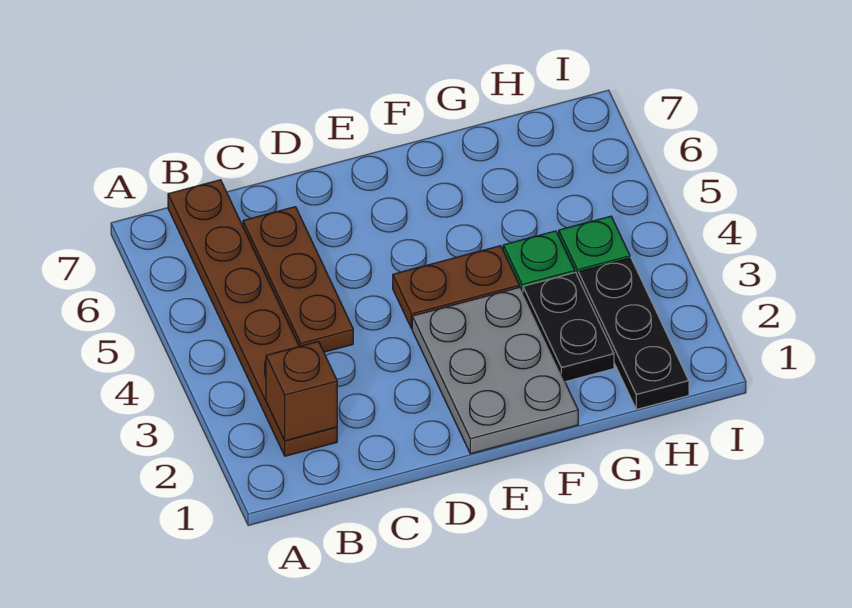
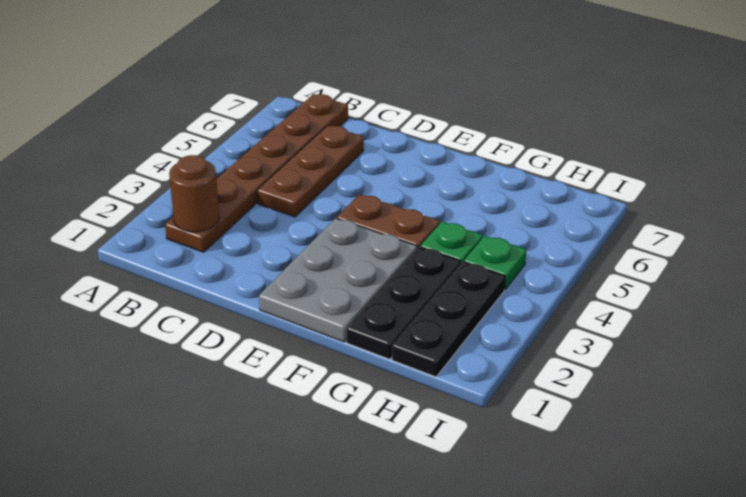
brown 1x1 brick [266,342,337,441] -> brown 1x1 round brick [169,155,219,232]
black 1x2 plate [523,273,614,382] -> black 1x3 plate [347,247,461,359]

